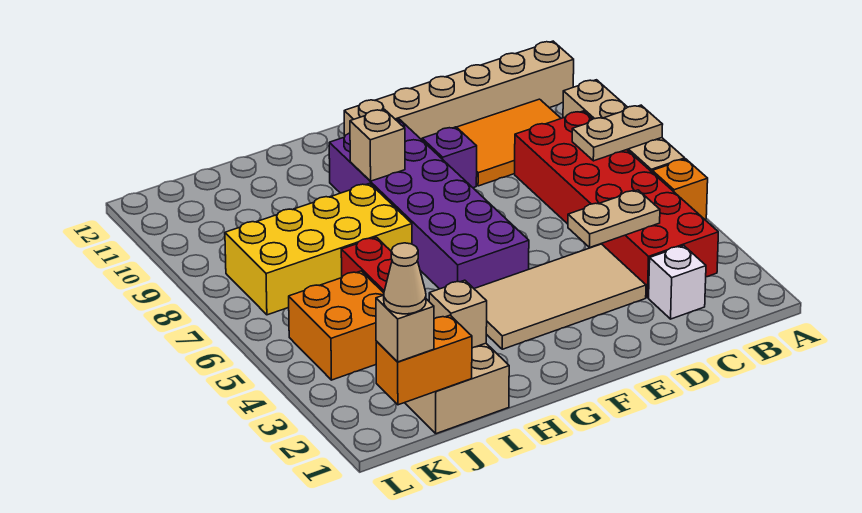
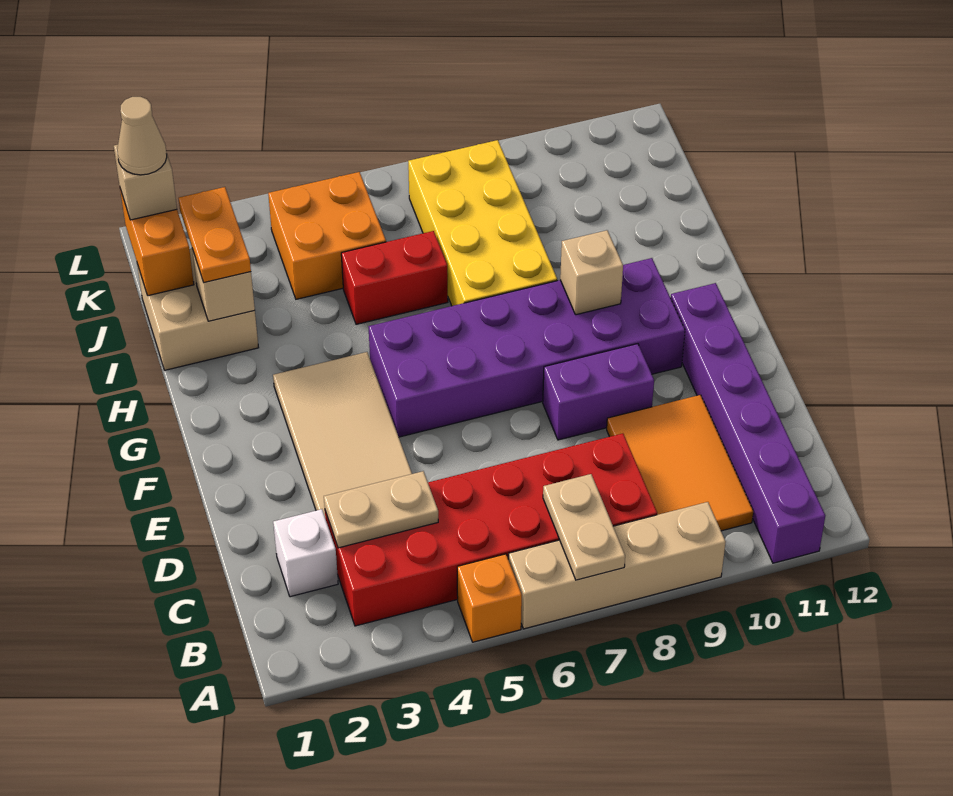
tan 1x6 brick [344,41,574,140] -> purple 1x6 brick [671,283,825,563]
tan 1x2 plate [568,190,660,248] -> tan 1x2 plate turned to [324,471,438,548]
purple 1x1 brick [422,127,477,188] -> purple 1x2 brick [543,344,654,440]
none -> orange 1x2 plate [179,187,251,283]

